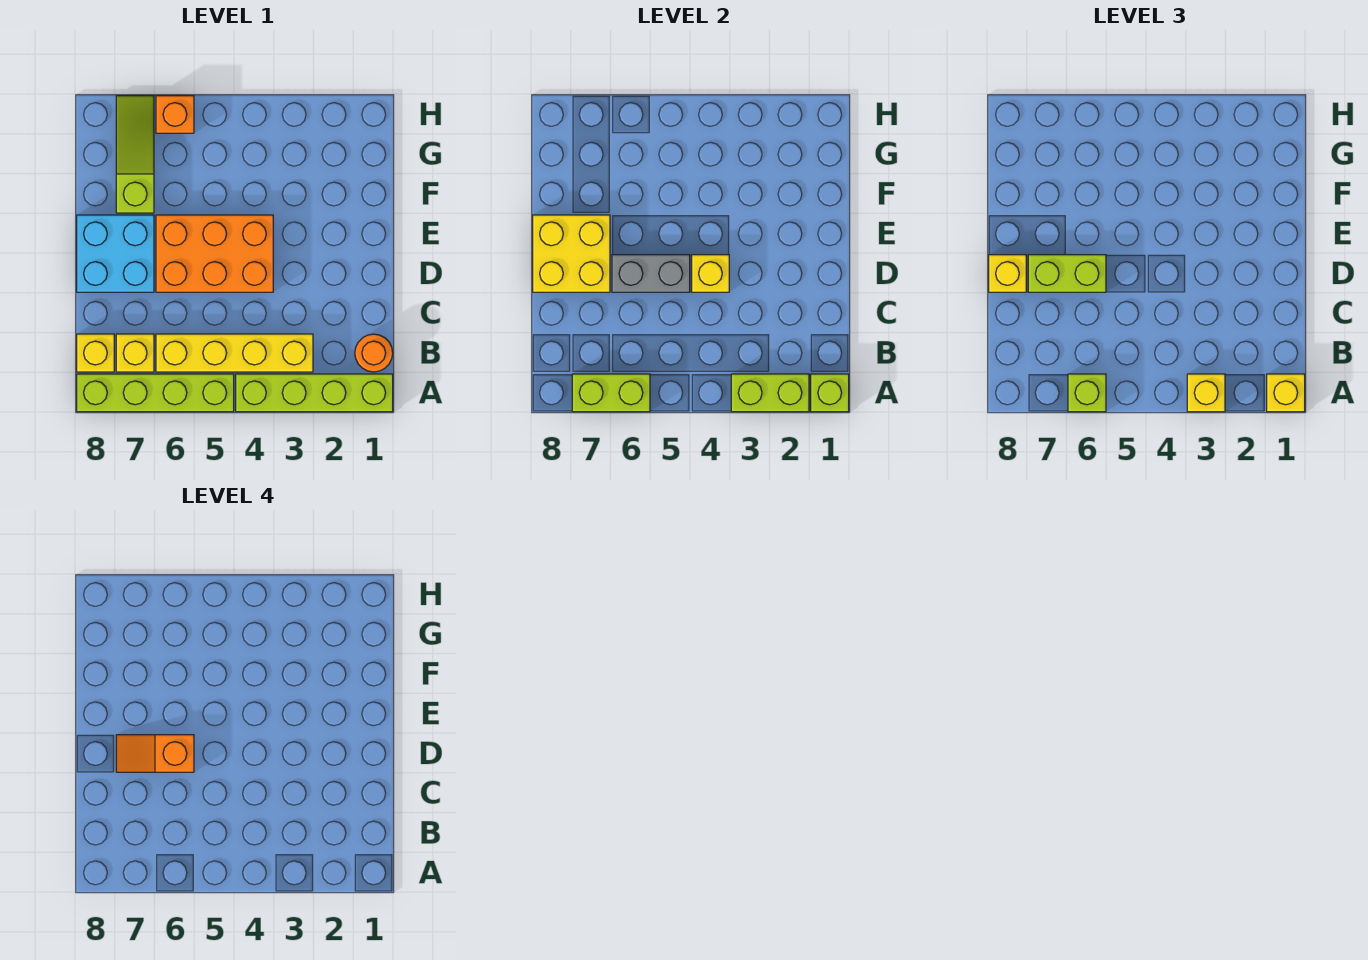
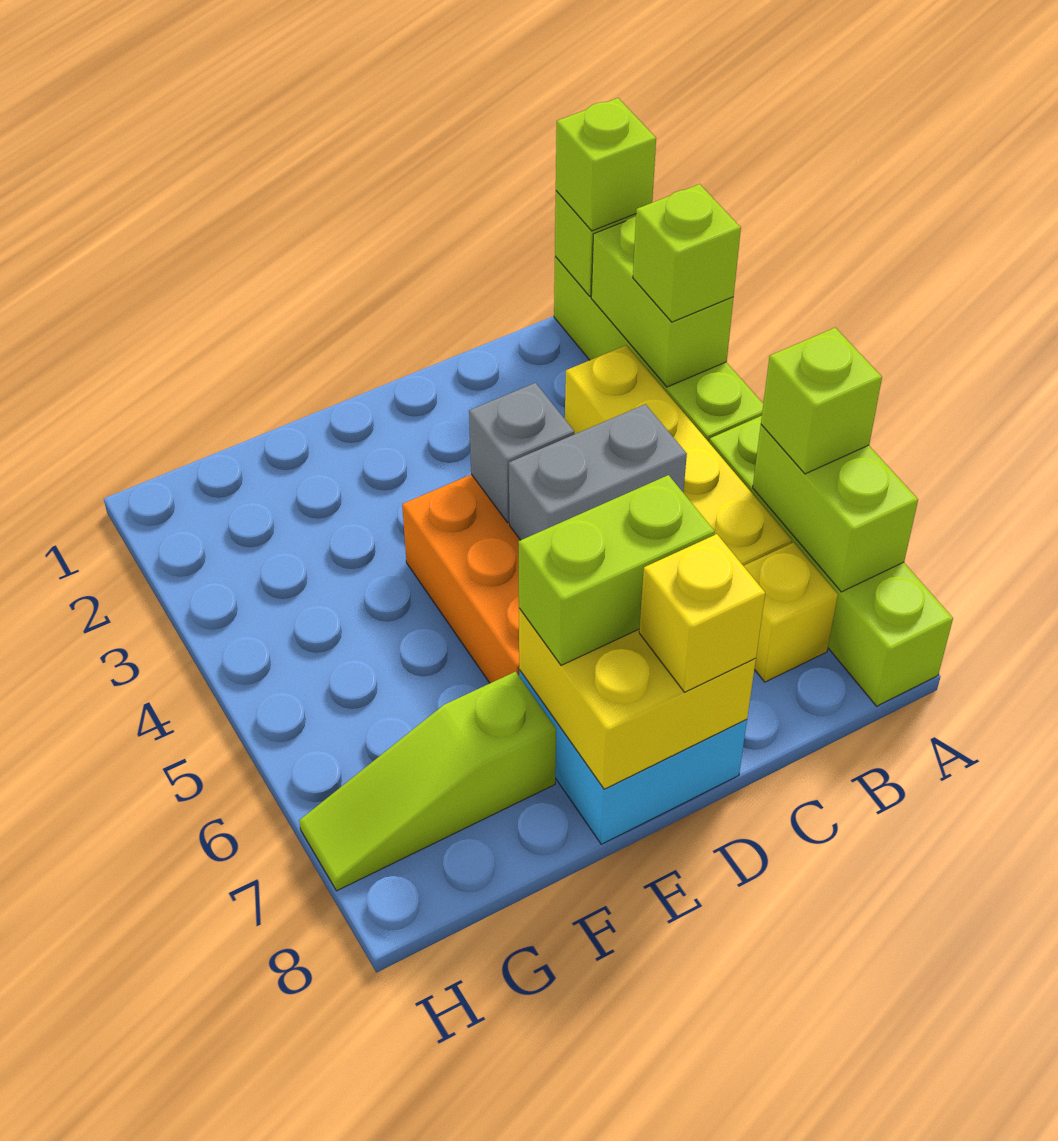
yellow 1x1 brick [1267,374,1305,412] -> lime 1x1 brick [556,98,656,231]
yellow 1x1 brick [1187,374,1225,412] -> lime 1x1 brick [633,184,741,322]
orange 1x1 round brick [355,334,393,372] -> none
yellow 1x1 brick [77,334,114,372] -> none
yellow 1x1 brick [692,255,729,292] -> grey 1x1 brick [469,383,574,523]
grey 1x2 brick [612,255,690,292] -> grey 1x2 brick turned to [509,404,687,540]
lime 1x2 brick [1028,255,1106,292] -> lime 1x2 brick turned to [518,475,715,665]
orange 1x2 slope [116,735,194,772] -> none
orange 1x1 brick [156,96,194,133] -> none

